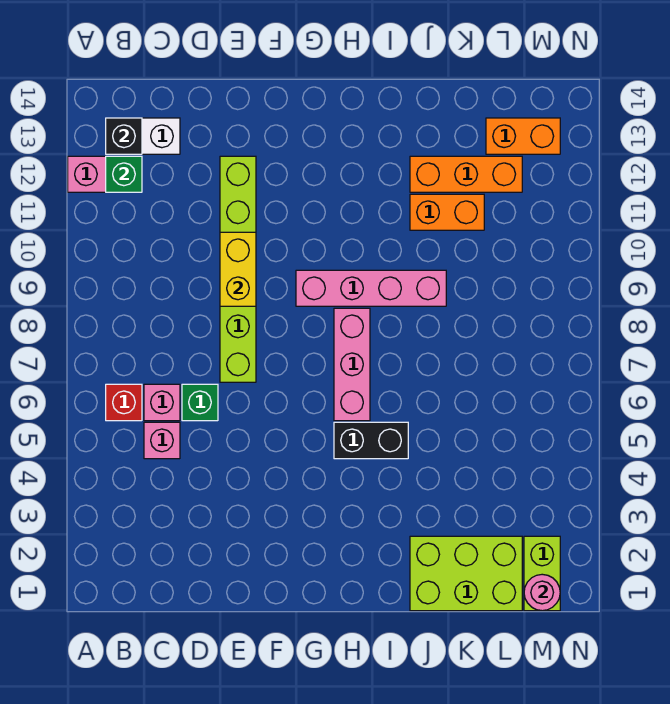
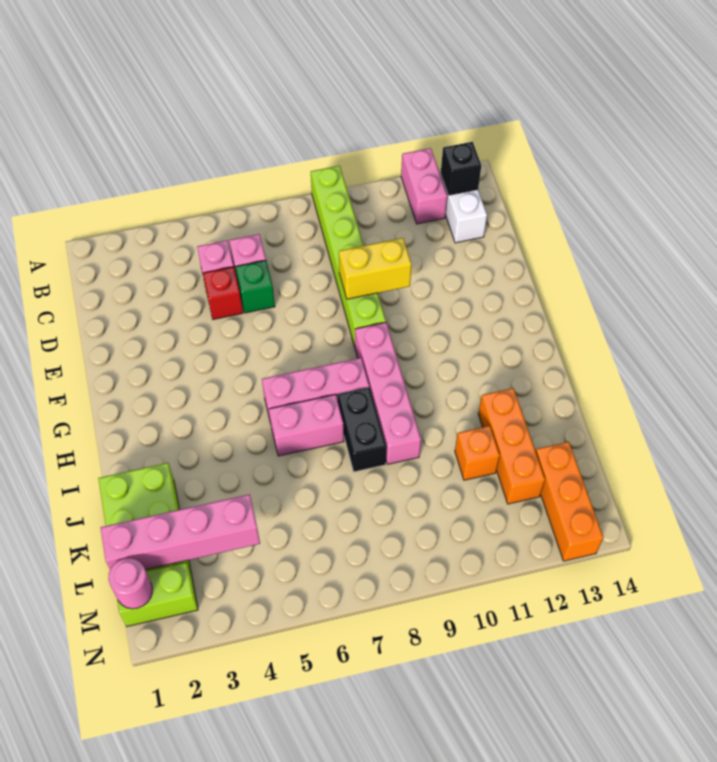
red 1x1 brick [106,384,142,421] -> red 1x1 brick moved to [203,267,243,319]
green 1x1 brick [106,156,142,192] -> none
lime 1x6 brick [220,156,256,382] -> lime 1x6 brick turned to [311,166,386,347]
black 1x2 brick [334,422,408,459] -> black 1x2 brick moved to [337,387,387,472]
none -> pink 1x2 brick [269,395,344,456]
orange 1x2 brick [410,194,484,230] -> orange 1x1 brick [455,426,500,480]
none -> pink 1x4 brick [101,494,260,570]
orange 1x2 brick [486,118,560,154] -> orange 1x3 brick [536,442,603,561]

